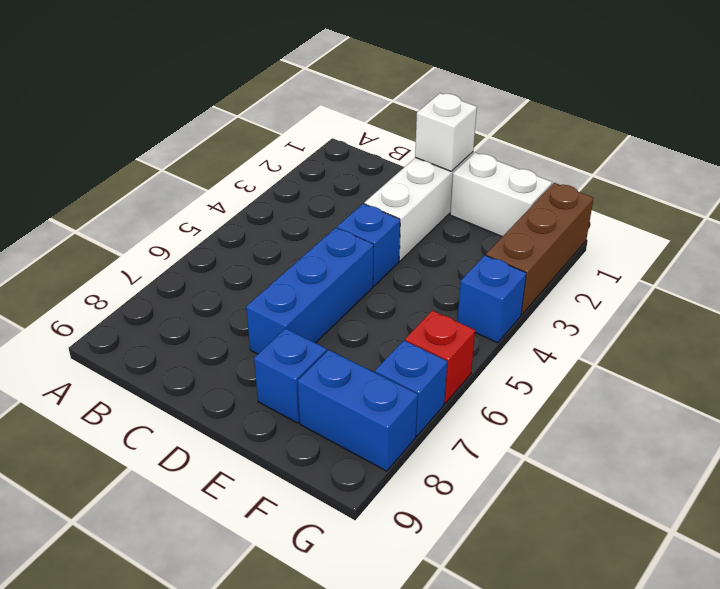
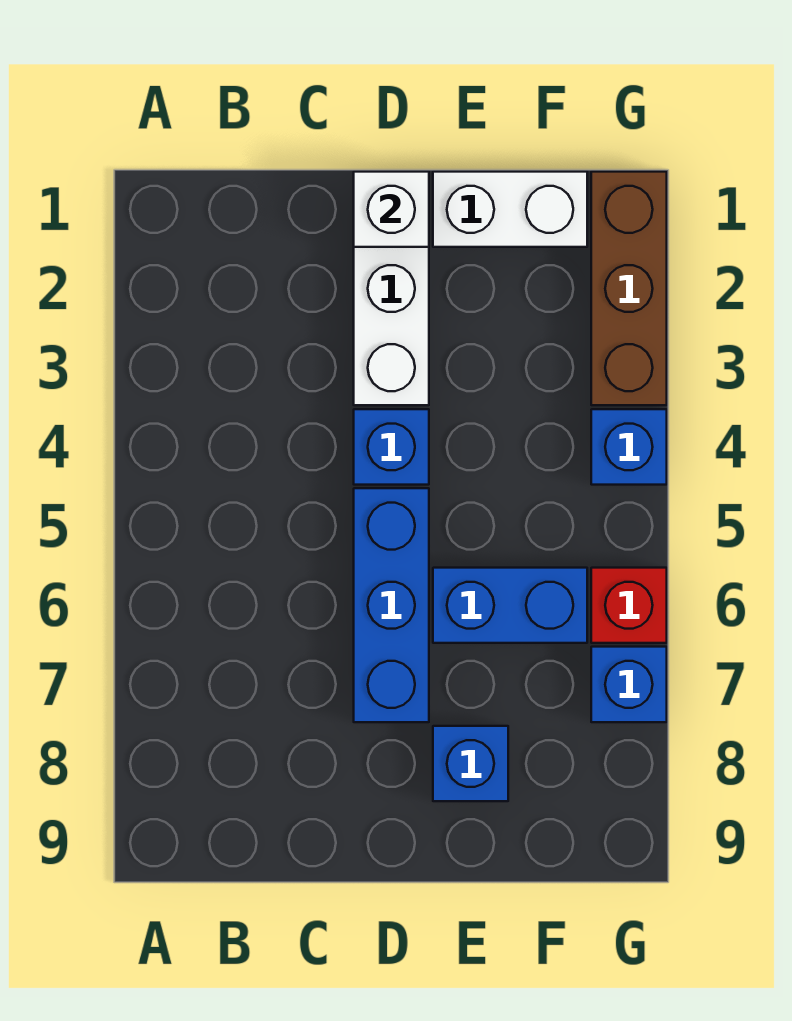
blue 1x2 brick [298,350,418,471] -> blue 1x2 brick moved to [433,568,587,643]

